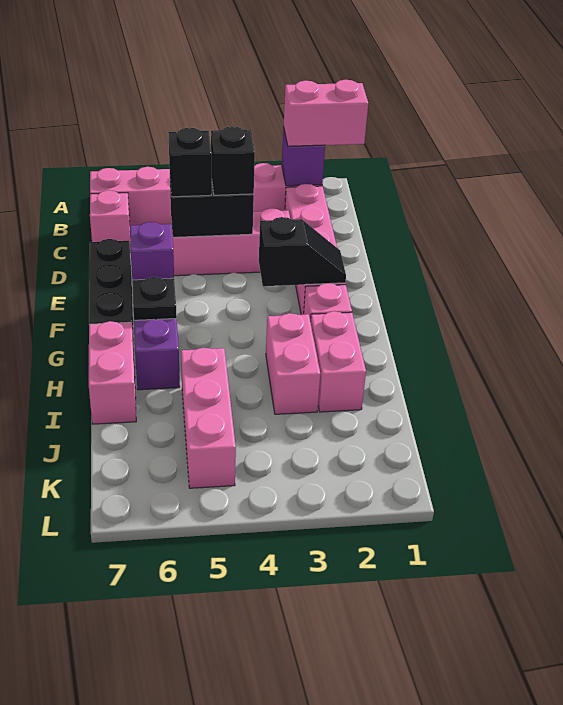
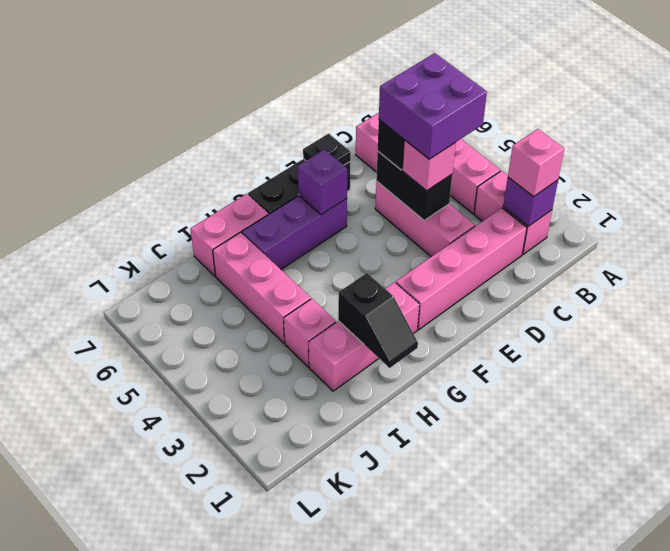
pink 1x2 brick [283,80,368,146] -> pink 1x1 brick [508,129,564,197]
none -> purple 2x2 brick [379,53,487,159]
black 1x1 brick [211,126,255,195] -> pink 1x1 brick [402,140,456,191]
black 1x2 slope [259,217,346,286] -> black 1x2 slope moved to [338,273,418,368]
black 1x1 plate [132,277,177,320] -> black 1x1 plate moved to [303,134,351,165]
pink 1x2 brick [266,313,320,414] -> pink 1x1 brick [284,299,336,367]
pink 1x3 brick [181,348,236,488] -> pink 1x3 brick turned to [213,232,311,343]

